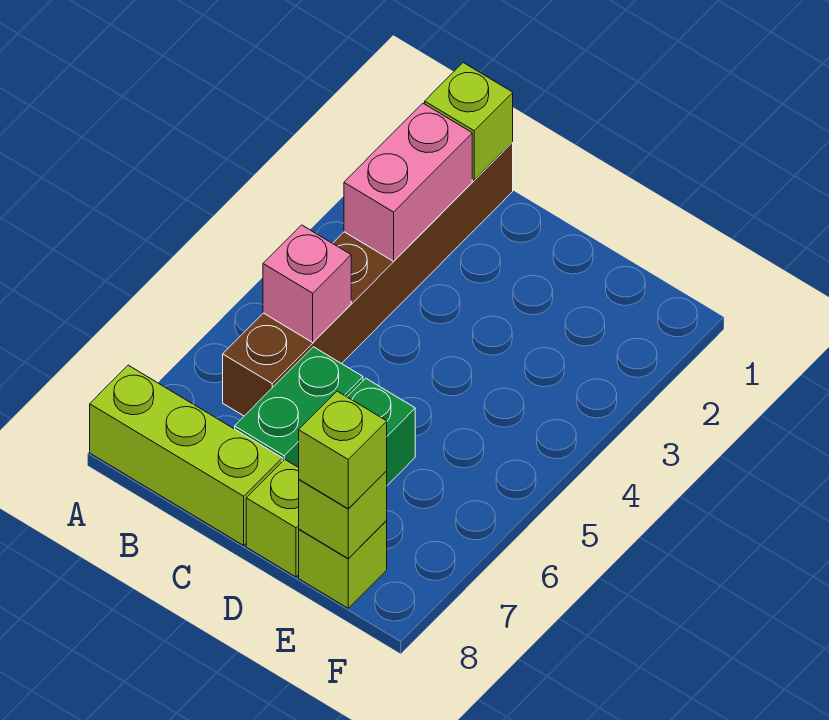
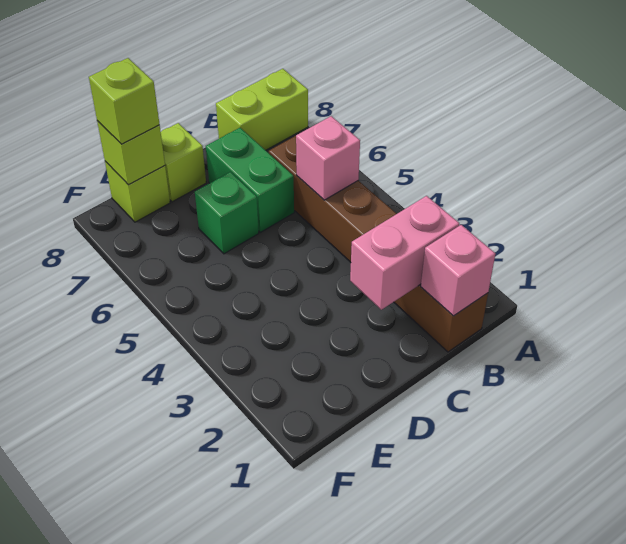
lime 1x3 brick [90,365,282,545] -> lime 1x2 brick [216,69,308,150]
lime 1x1 brick [425,63,513,180] -> pink 1x1 brick [421,225,495,316]
pink 1x2 brick [344,103,472,261] -> pink 1x2 brick turned to [350,196,459,310]

